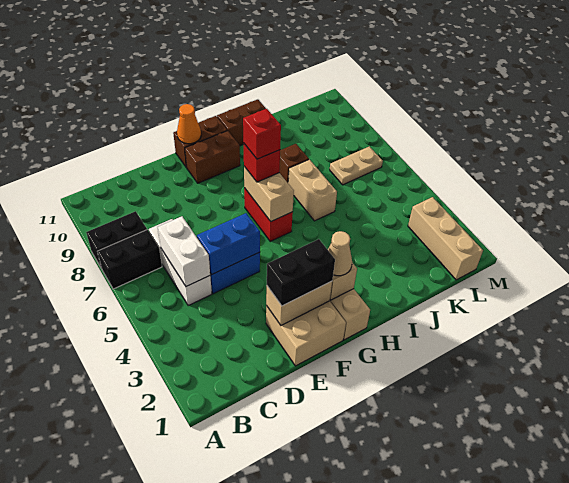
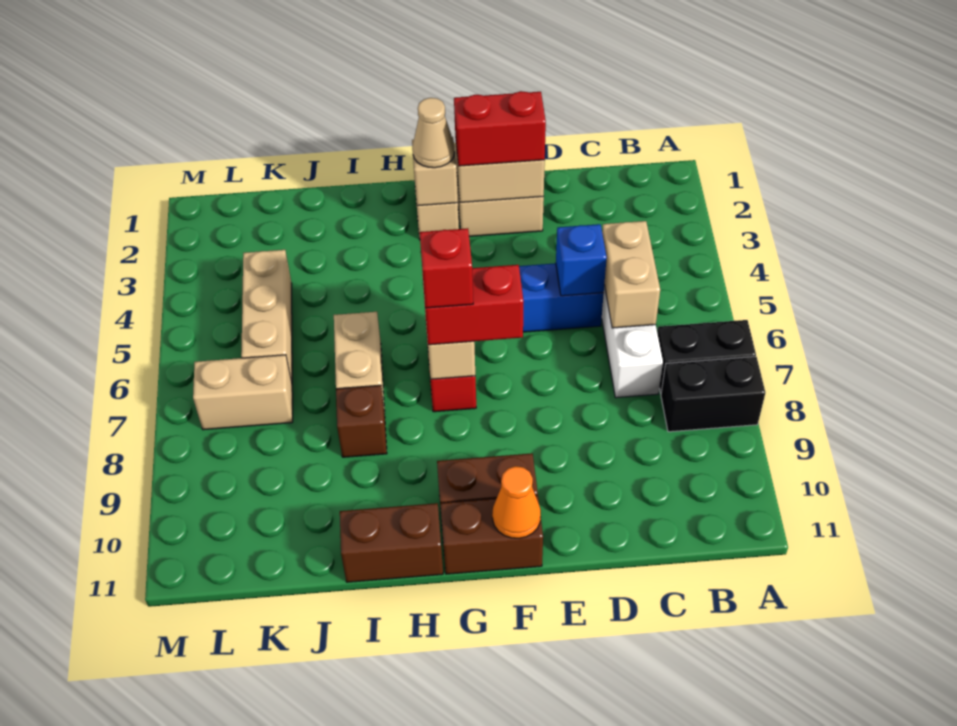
white 1x2 brick [158,216,210,286] -> tan 1x2 brick [602,221,660,328]
blue 1x2 brick [197,213,260,274] -> blue 1x1 brick [556,224,607,296]
black 1x2 brick [267,239,335,306] -> red 1x2 brick [454,91,546,166]
red 1x1 brick [243,143,280,182] -> red 1x2 brick [423,265,524,345]
tan 1x2 plate [330,146,383,185] -> tan 1x2 brick [193,355,293,430]
tan 1x3 brick [408,197,483,280] -> tan 1x3 brick moved to [241,250,292,382]

